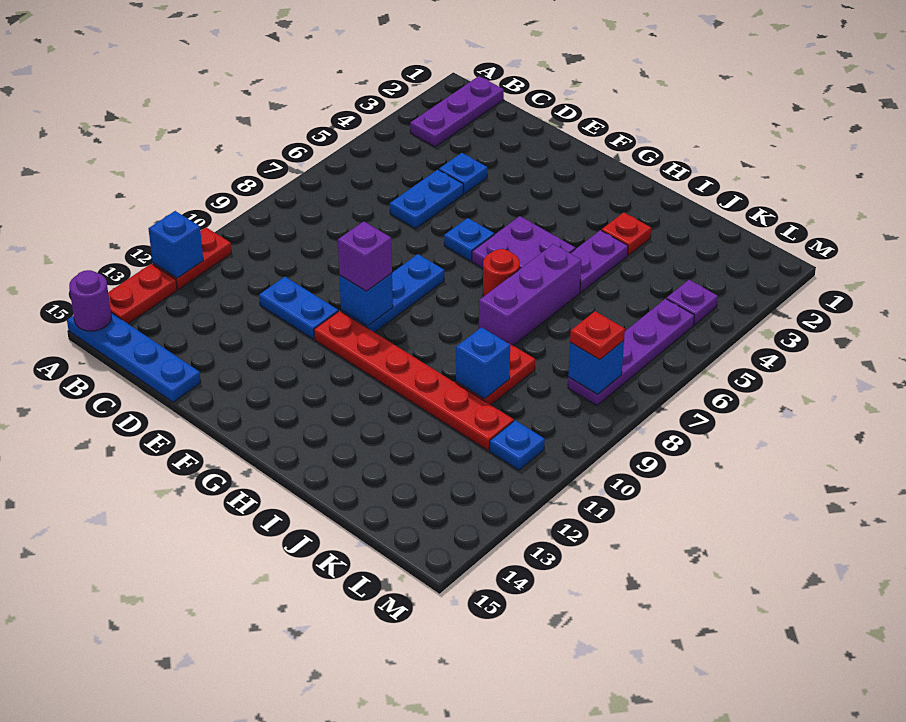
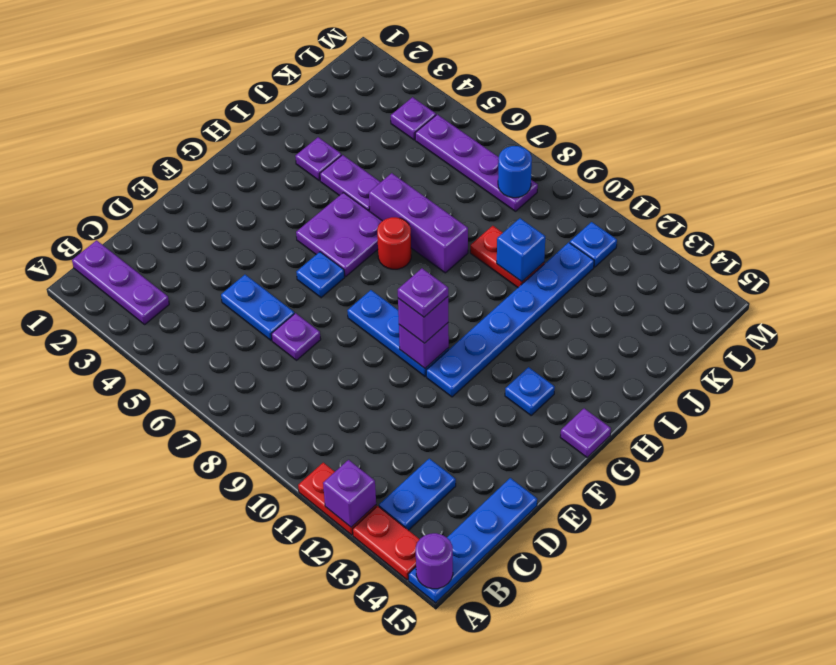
blue 1x1 brick [148,211,203,278] -> purple 1x1 brick [323,460,376,527]
blue 1x1 plate [439,153,487,194] -> blue 1x1 plate moved to [505,367,555,415]
none -> purple 1x1 plate [271,313,321,360]
blue 1x2 plate [259,277,338,339] -> blue 1x2 plate moved to [379,459,456,530]
blue 1x1 brick [339,273,393,326] -> purple 1x1 brick [399,323,449,368]
none -> purple 1x1 plate [398,268,448,317]
red 1x6 plate [314,311,514,451] -> blue 1x6 plate [426,242,594,397]
none -> purple 1x1 plate [560,408,611,457]
red 1x1 plate [601,212,651,255] -> purple 1x1 plate [295,137,342,181]
blue 1x1 brick [568,341,624,394] -> blue 1x1 round brick [498,146,532,198]
red 1x1 plate [570,311,625,359] -> none

